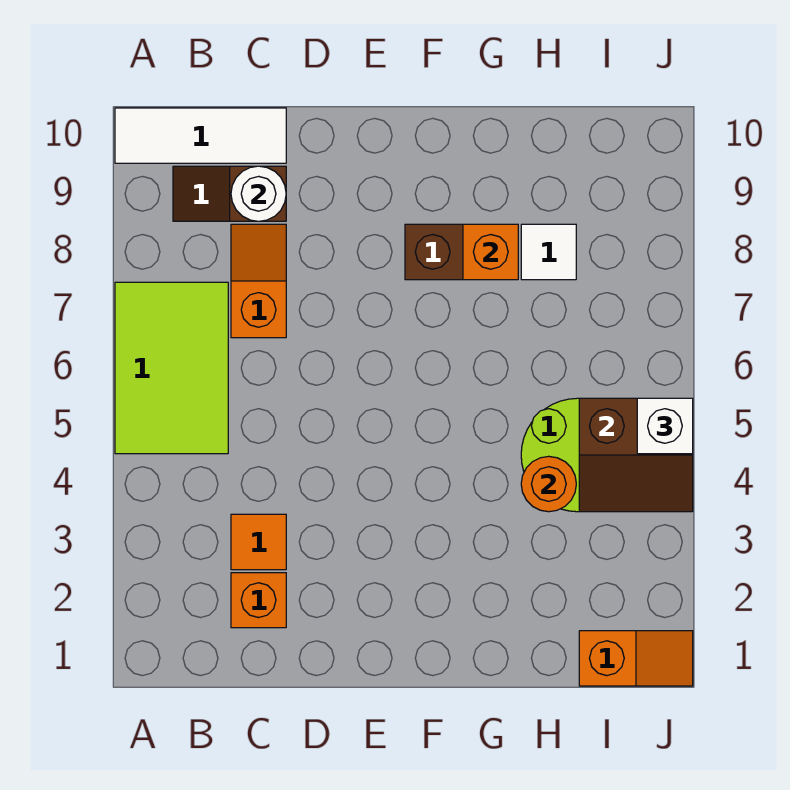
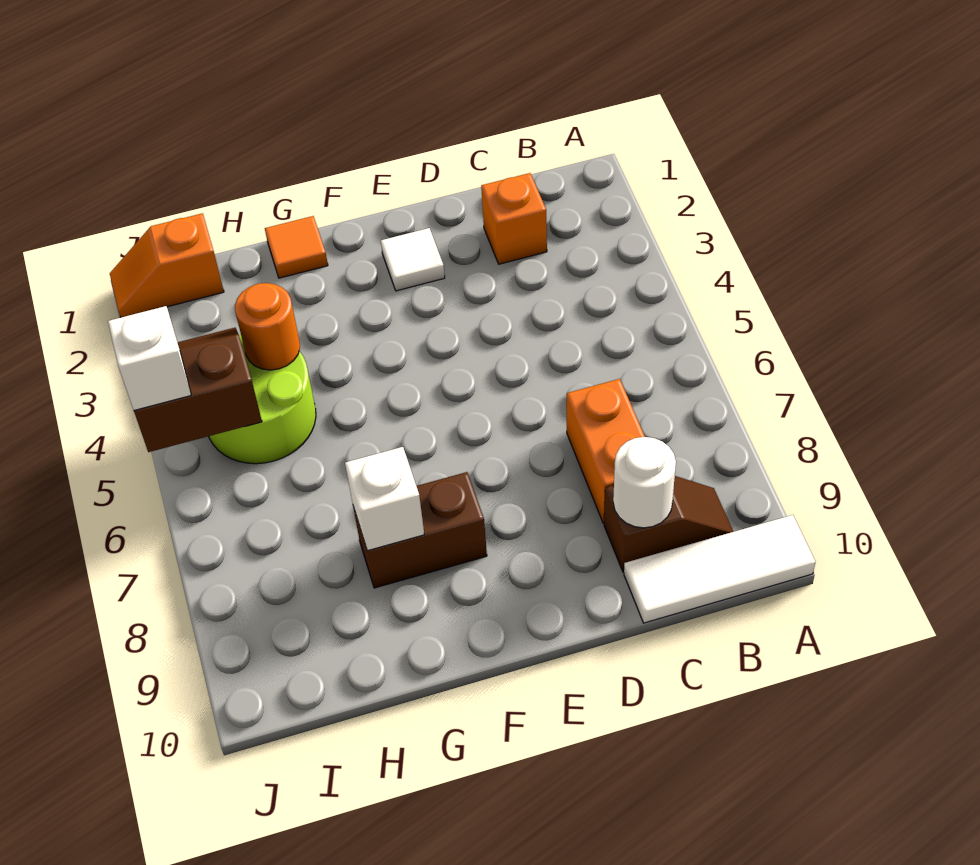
lime 2x3 tile [115,282,228,454] -> none
orange 1x1 tile [231,514,286,570] -> orange 1x1 tile moved to [265,216,328,278]
orange 1x2 slope [231,224,286,338] -> orange 1x2 brick [567,379,645,523]
orange 1x1 brick [463,224,518,280] -> white 1x1 brick [345,447,424,551]
white 1x1 tile [521,224,576,280] -> white 1x1 tile moved to [381,228,445,291]

